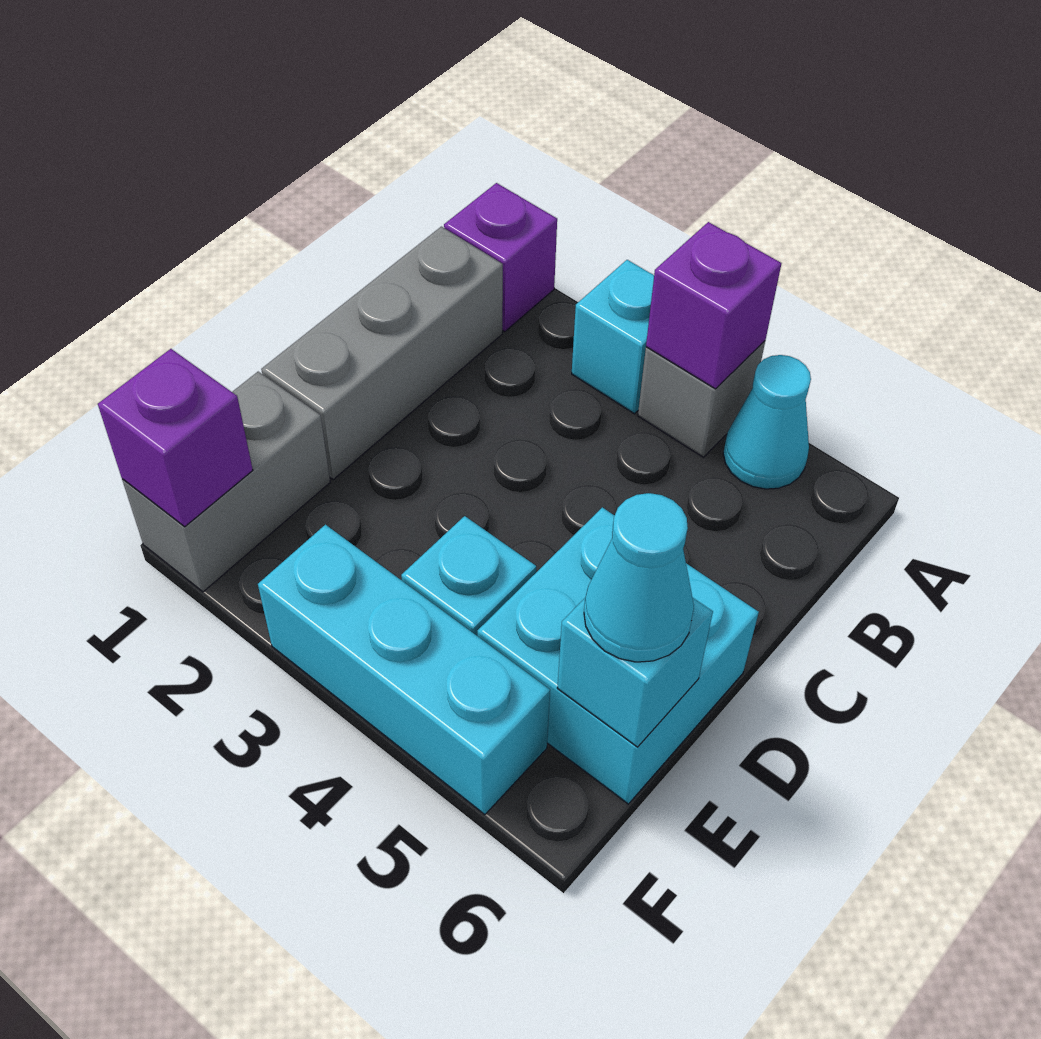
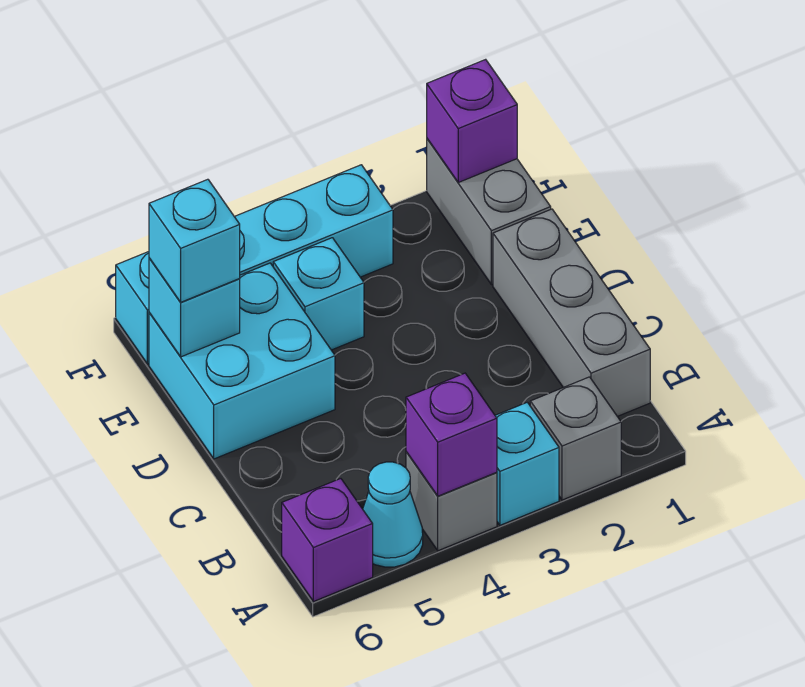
purple 1x1 brick [444,183,557,332] -> purple 1x1 brick moved to [282,479,373,602]
none -> grey 1x1 brick [530,377,621,500]
cyan 1x1 cone [584,493,694,662] -> cyan 1x1 brick [149,179,240,302]
cyan 1x3 brick [258,525,550,815] -> cyan 1x4 brick [116,165,393,364]

